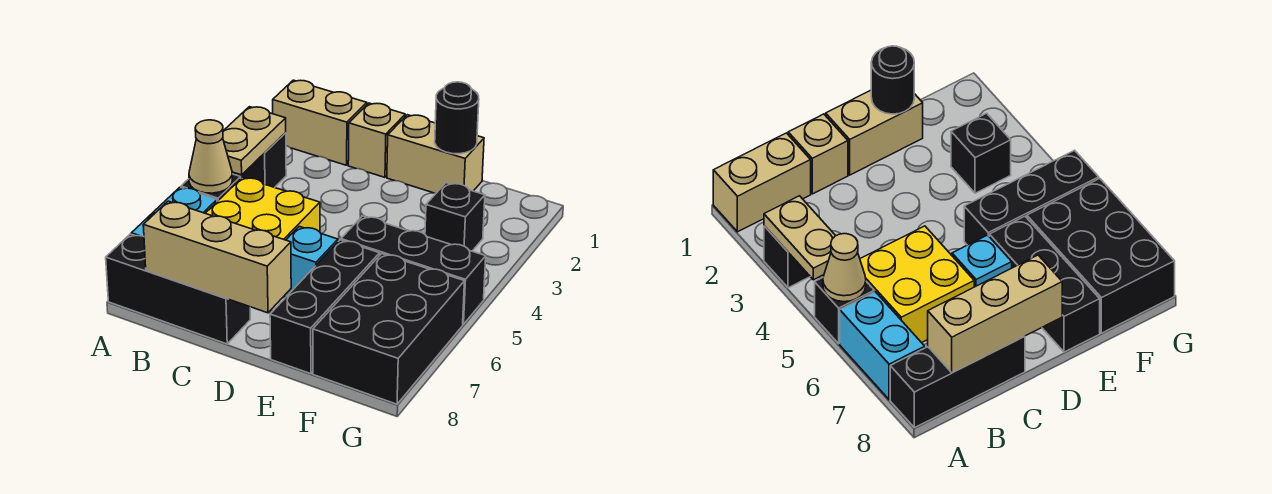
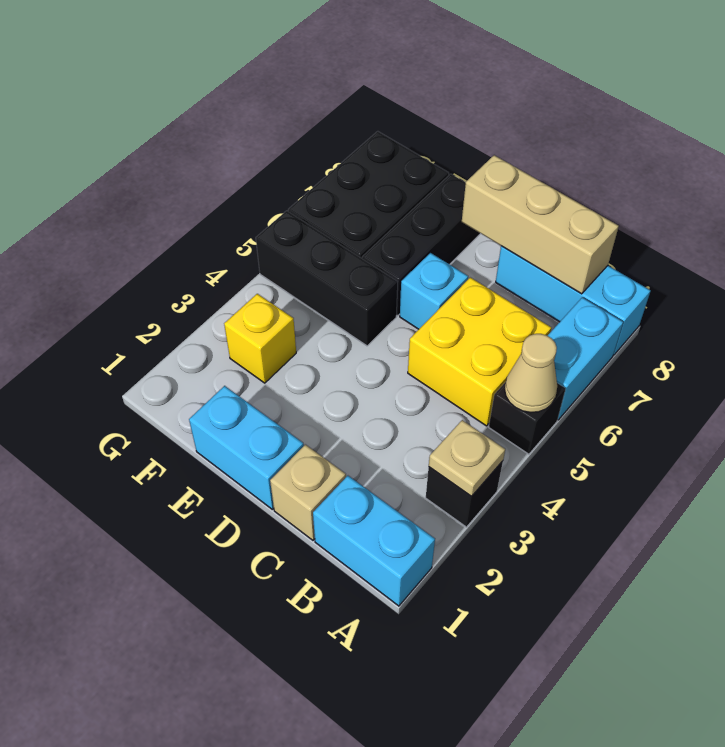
tan 1x2 brick [273,80,367,165] -> cyan 1x2 brick [313,476,435,606]
tan 1x2 plate [223,107,286,175] -> tan 1x1 plate [429,420,505,496]
black 1x3 brick [106,234,250,344] -> cyan 1x3 brick [496,246,651,355]
tan 1x2 brick [387,115,484,193] -> cyan 1x2 brick [189,386,304,509]
black 1x1 round brick [435,82,479,154] -> none
black 1x1 brick [425,183,485,251] -> yellow 1x1 brick [224,294,296,383]

